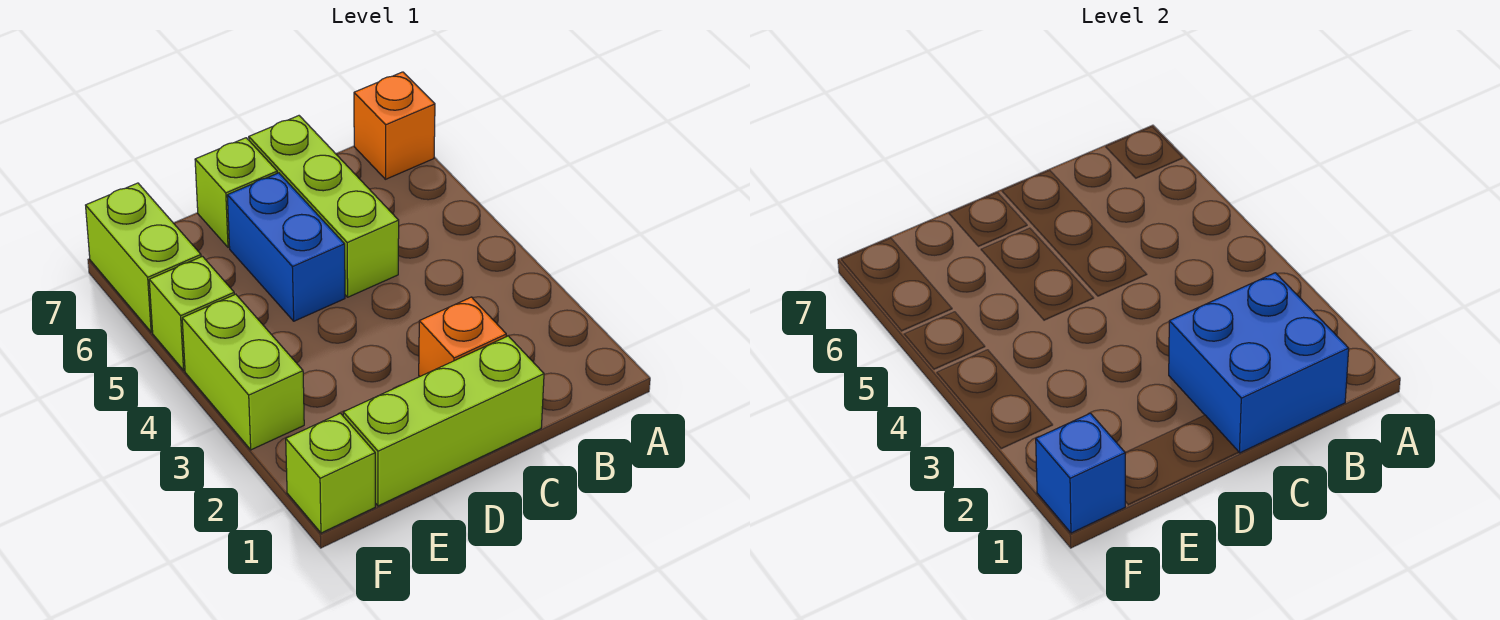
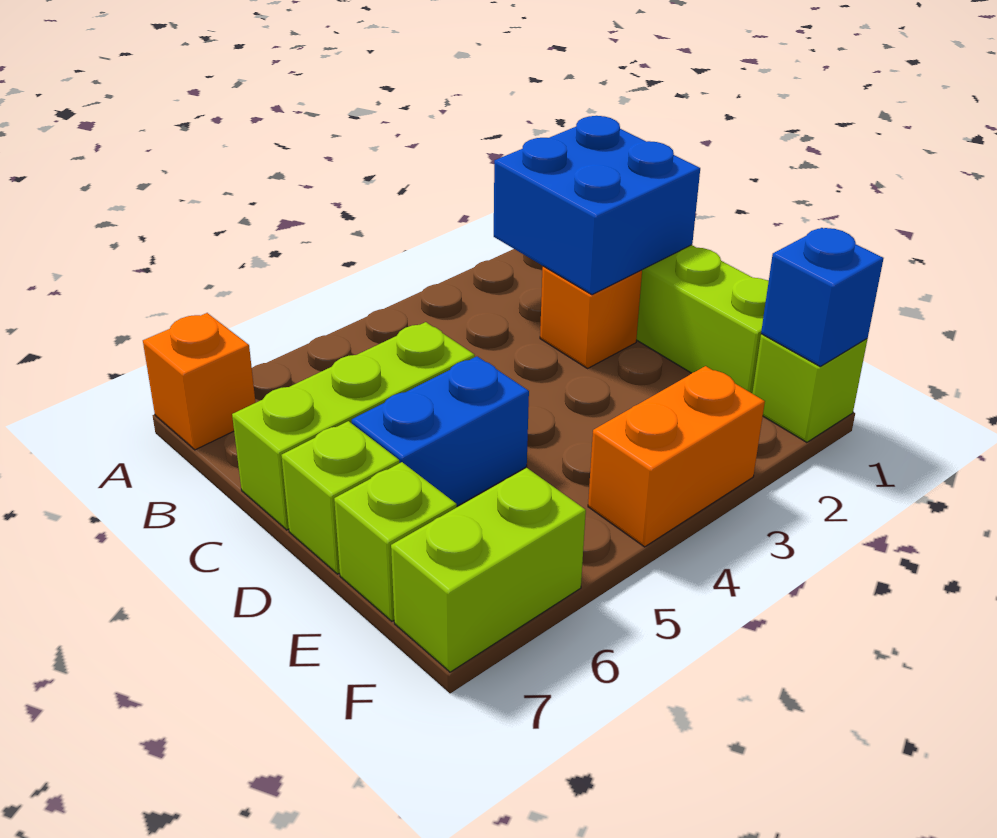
lime 1x2 brick [182,294,304,450] -> orange 1x2 brick [588,366,765,547]
lime 1x1 brick [149,256,234,370] -> lime 1x1 brick moved to [334,462,457,621]

